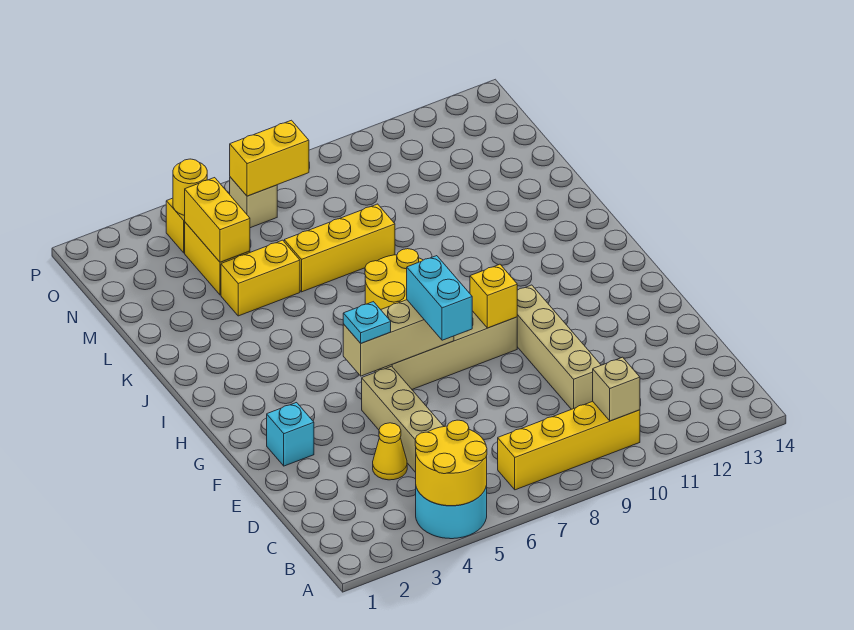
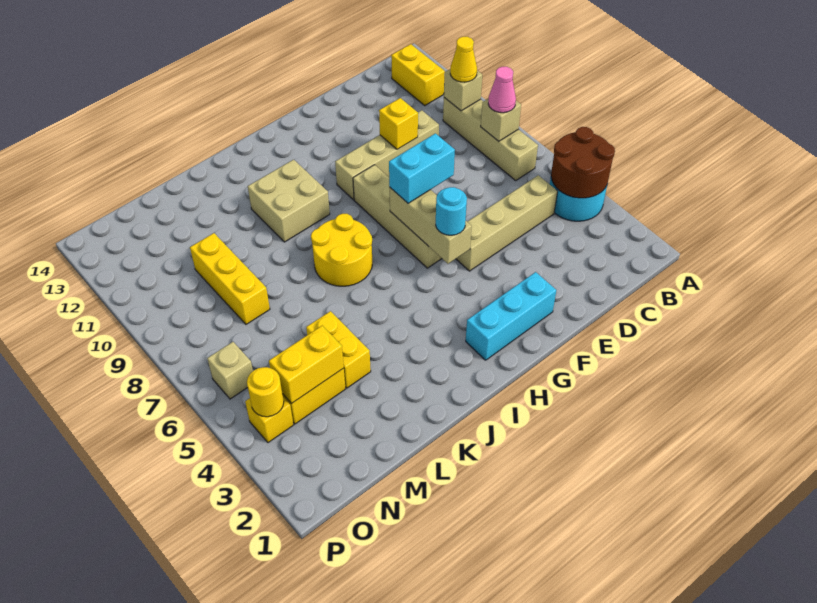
yellow 2x2 round brick [415,420,487,506] -> brown 2x2 round brick [551,127,615,198]
yellow 1x4 brick [498,401,640,490] -> tan 1x4 brick [443,98,538,180]
none -> tan 1x1 brick [481,98,521,141]
none -> pink 1x1 cone [488,67,516,113]
yellow 1x1 cone [373,423,407,480] -> yellow 1x1 cone moved to [450,37,477,82]
cyan 1x1 brick [267,403,314,466] -> cyan 1x3 brick [466,272,556,360]
cyan 1x1 plate [343,302,391,343] -> cyan 1x1 round brick [436,187,467,235]
yellow 1x1 brick [470,264,517,328] -> yellow 1x1 brick moved to [379,98,418,149]
none -> tan 2x2 brick [248,160,330,242]
yellow 1x3 brick [284,204,395,292] -> yellow 1x3 brick moved to [190,233,270,324]
yellow 1x2 brick [230,120,309,196] -> yellow 1x2 brick moved to [391,44,445,105]

